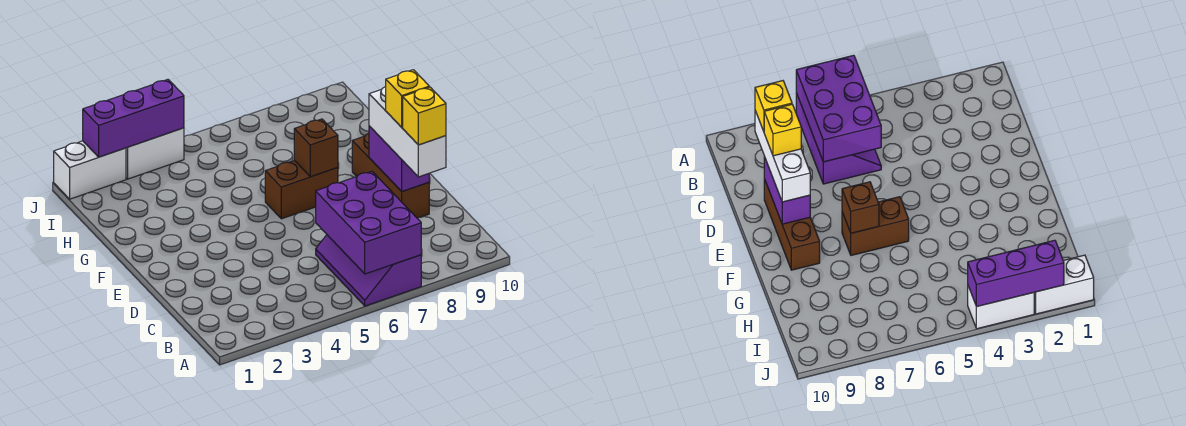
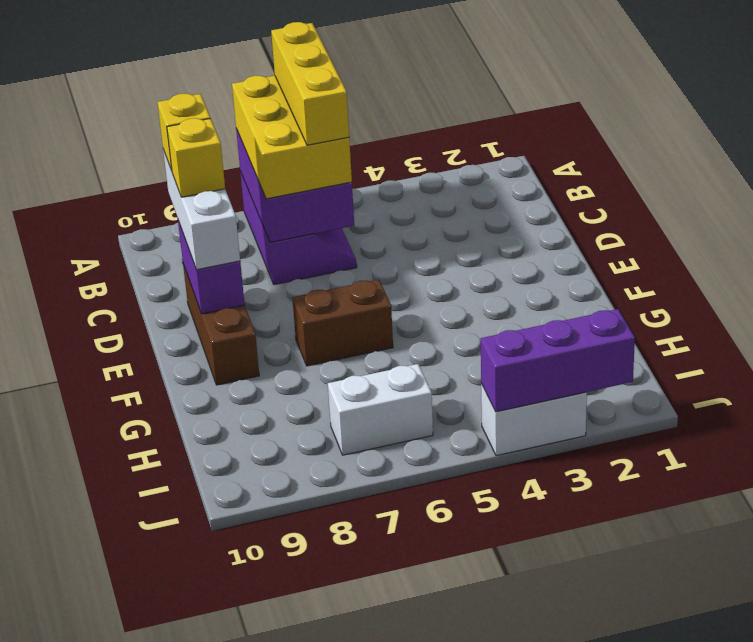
none -> yellow 2x3 brick [232,76,352,199]
none -> yellow 1x3 brick [271,22,349,145]
brown 1x1 brick [294,119,338,177] -> none
white 1x2 brick [54,141,126,199] -> white 1x2 brick moved to [328,364,433,455]

